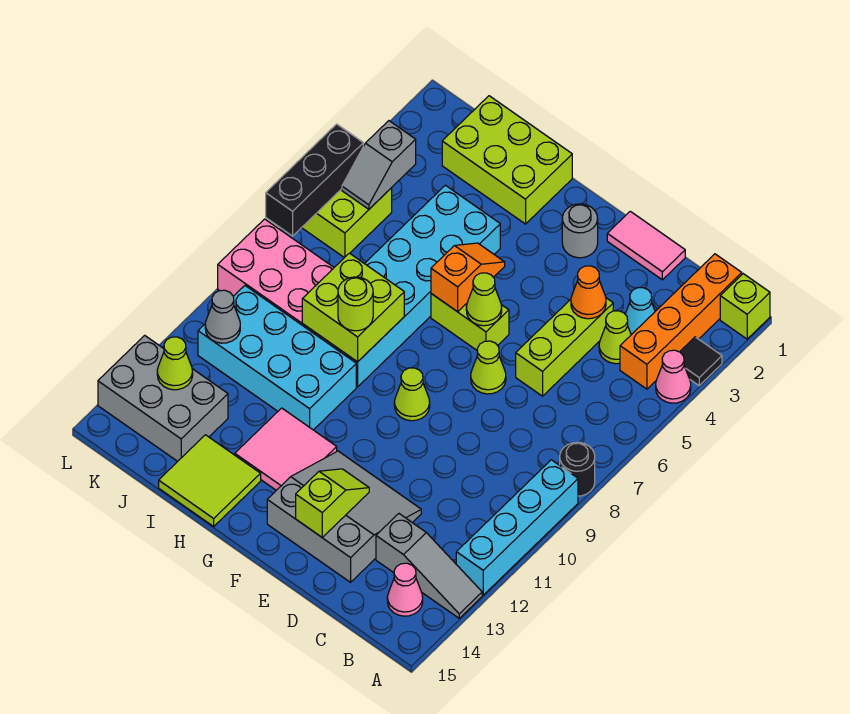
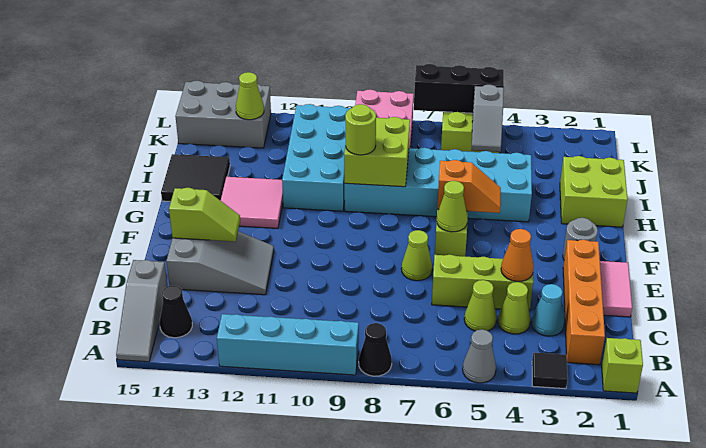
pink 1x1 cone [656,350,691,403] -> none
black 1x1 round brick [560,442,595,496] -> black 1x1 cone [359,323,392,376]
grey 1x3 slope [376,514,482,618] -> grey 1x3 slope moved to [116,260,168,362]
orange 1x4 brick [620,254,742,389] -> orange 1x4 brick turned to [563,240,605,365]
pink 1x1 cone [387,563,423,616] -> black 1x1 cone [160,286,192,338]
grey 3x3 slope [267,451,421,582] -> grey 2x3 slope [166,231,274,295]
lime 1x1 cone [394,368,430,421] -> lime 1x1 cone moved to [464,280,497,331]
lime 2x3 brick [442,96,572,224] -> lime 2x2 brick [560,156,628,227]
lime 2x2 tile [159,435,261,526] -> black 2x2 tile [161,154,230,202]
grey 2x3 brick [98,335,228,461] -> grey 2x3 brick turned to [175,81,271,148]
grey 1x2 slope [342,121,416,209] -> grey 1x2 slope turned to [472,85,504,152]
grey 1x1 cone [205,290,240,343] -> grey 1x1 cone moved to [463,329,496,383]

